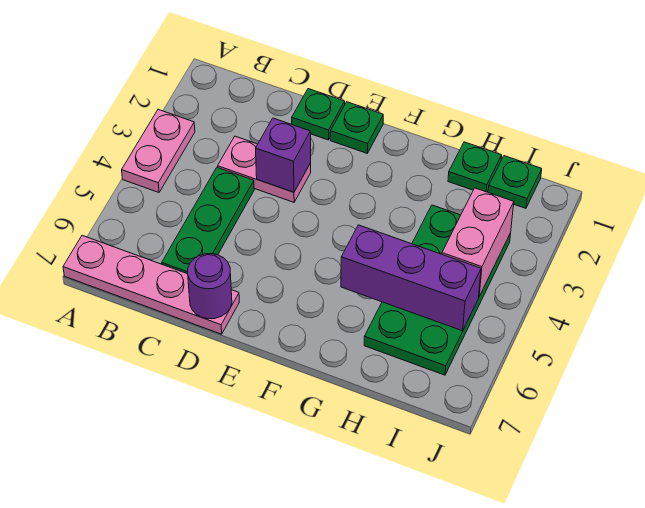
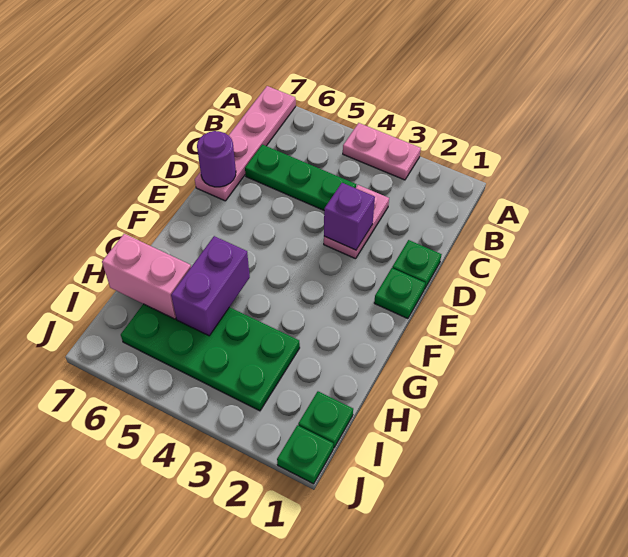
purple 1x3 brick [341,225,481,331] -> purple 1x2 brick [171,236,250,336]
green 1x1 plate [448,142,502,192] -> green 1x1 plate moved to [277,425,333,484]
pink 1x2 brick [442,188,514,296] -> pink 1x2 brick moved to [102,234,191,319]

